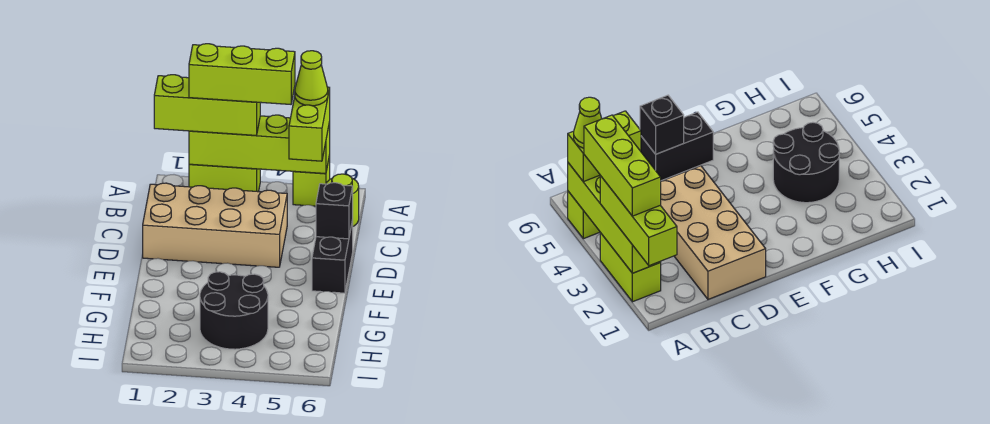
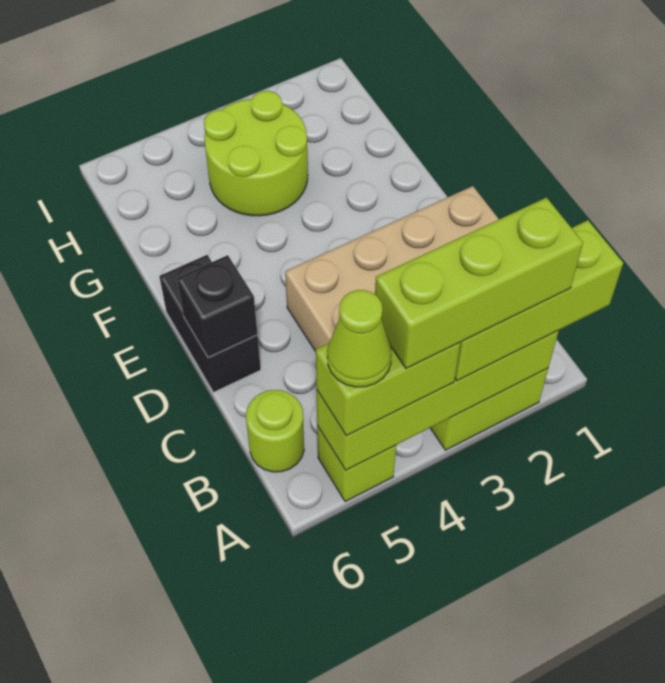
lime 1x2 brick [289,87,330,161] -> lime 1x2 brick turned to [316,343,460,436]
black 2x2 round brick [200,272,268,349] -> lime 2x2 round brick [204,91,308,216]

